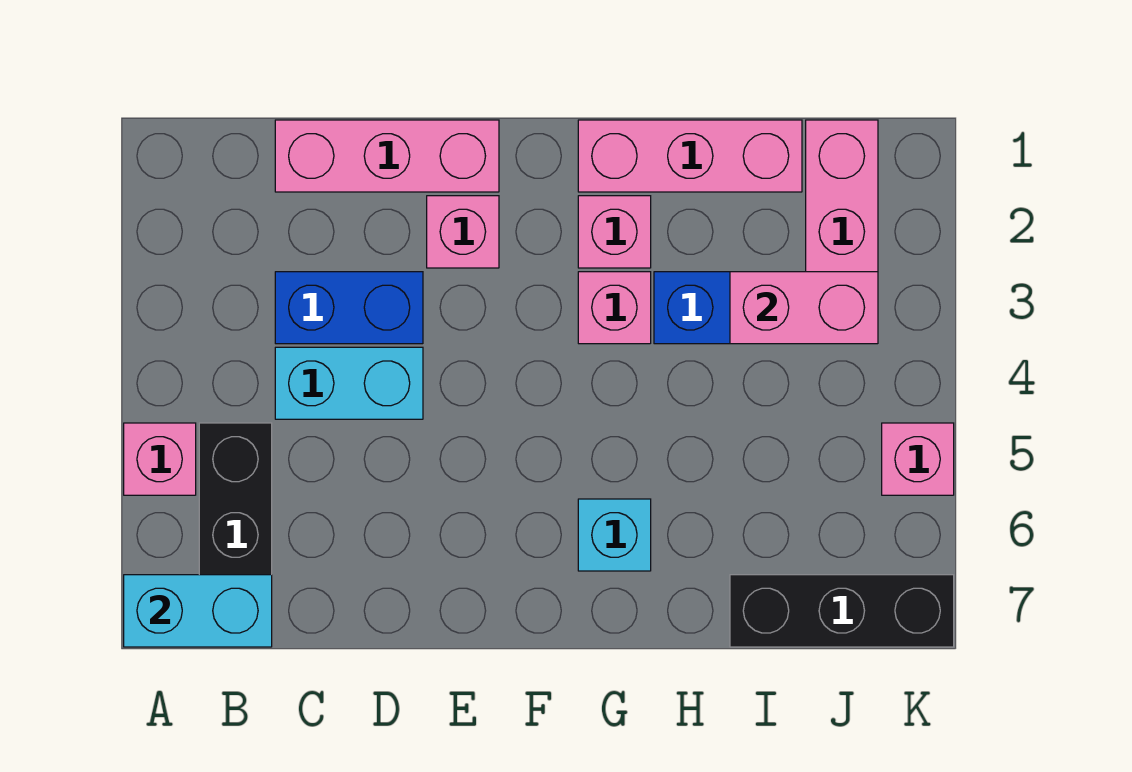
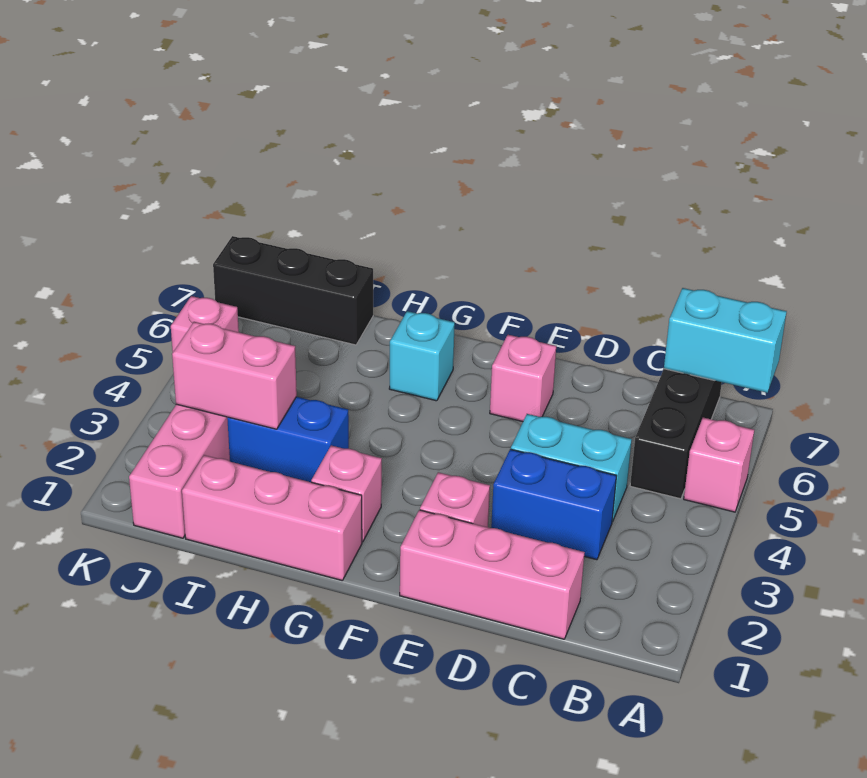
pink 1x1 brick [578,272,651,344] -> pink 1x1 brick moved to [490,335,556,422]

